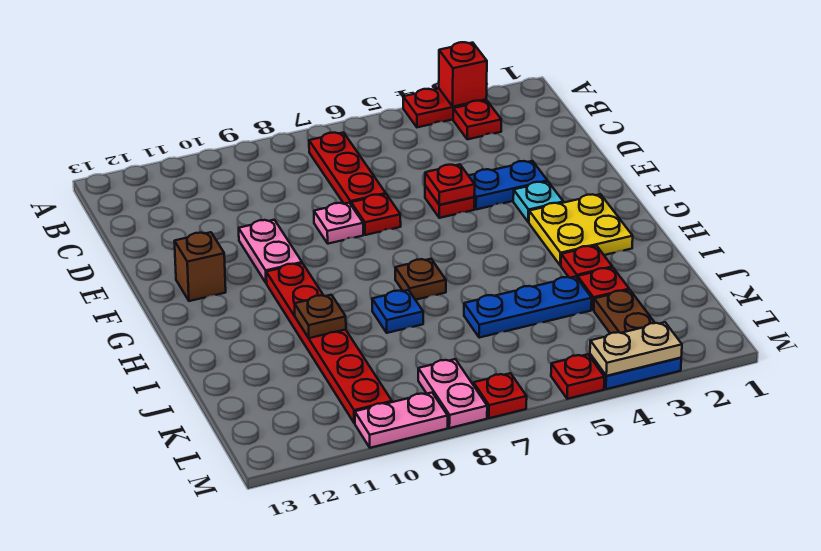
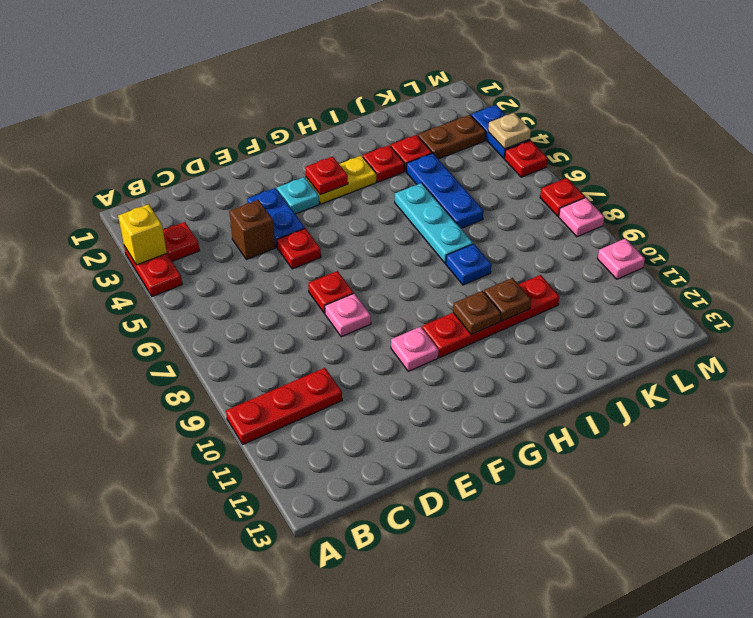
red 1x1 brick [439,42,487,107] -> yellow 1x1 brick [118,204,167,265]
red 1x3 plate [309,133,386,204] -> red 1x3 plate moved to [226,368,342,444]
red 1x1 plate [425,164,475,205] -> red 1x1 plate moved to [305,157,348,195]
pink 1x2 plate [239,220,302,283] -> pink 1x1 plate [391,327,439,371]
brown 1x1 brick [174,232,226,301] -> brown 1x1 brick moved to [229,200,275,259]
yellow 2x2 plate [529,194,633,266] -> yellow 1x2 plate [306,156,376,204]
red 1x6 plate [266,263,392,423] -> red 1x4 plate [422,275,560,357]
brown 1x1 plate [395,259,446,300] -> brown 1x1 plate moved to [453,291,501,335]
none -> cyan 1x3 plate [395,183,473,263]
pink 1x2 plate [418,359,487,428] -> pink 1x1 plate [559,198,604,237]
tan 1x2 plate [590,322,682,376] -> tan 1x1 plate [488,113,531,149]
pink 1x2 plate [355,393,448,448] -> pink 1x1 plate [597,238,645,279]

